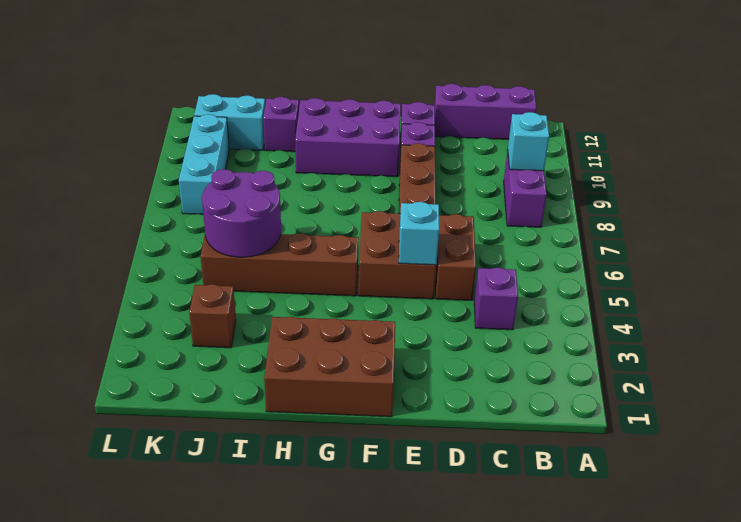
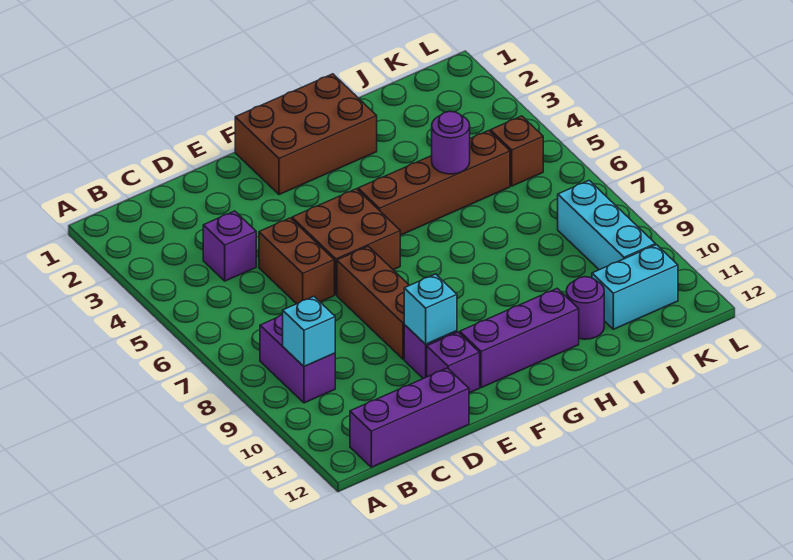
cyan 1x1 brick [399,202,439,265] -> cyan 1x1 brick moved to [404,274,457,344]
purple 2x3 brick [295,98,401,177] -> purple 1x3 brick [460,288,579,388]
purple 2x2 round brick [202,169,281,257] -> purple 1x1 round brick [432,111,470,174]
purple 1x1 brick [263,97,299,152] -> purple 1x1 round brick [566,277,604,339]
brown 1x1 brick [189,284,236,348] -> brown 1x1 brick moved to [490,116,543,186]

